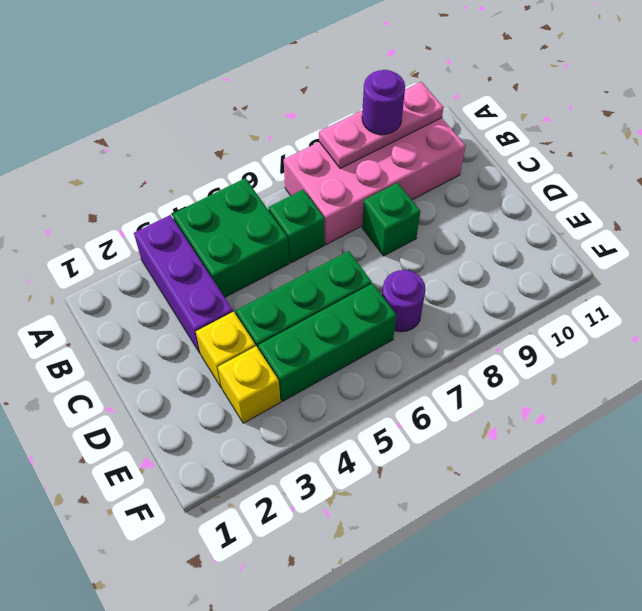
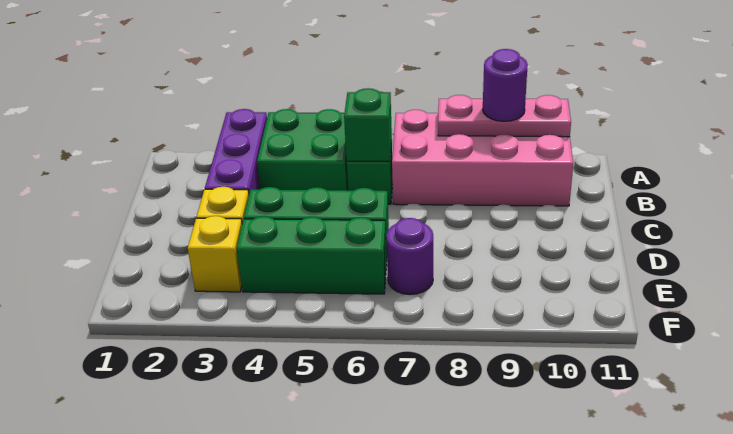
green 1x1 brick [362,183,420,256] -> green 1x1 brick moved to [344,88,392,162]

